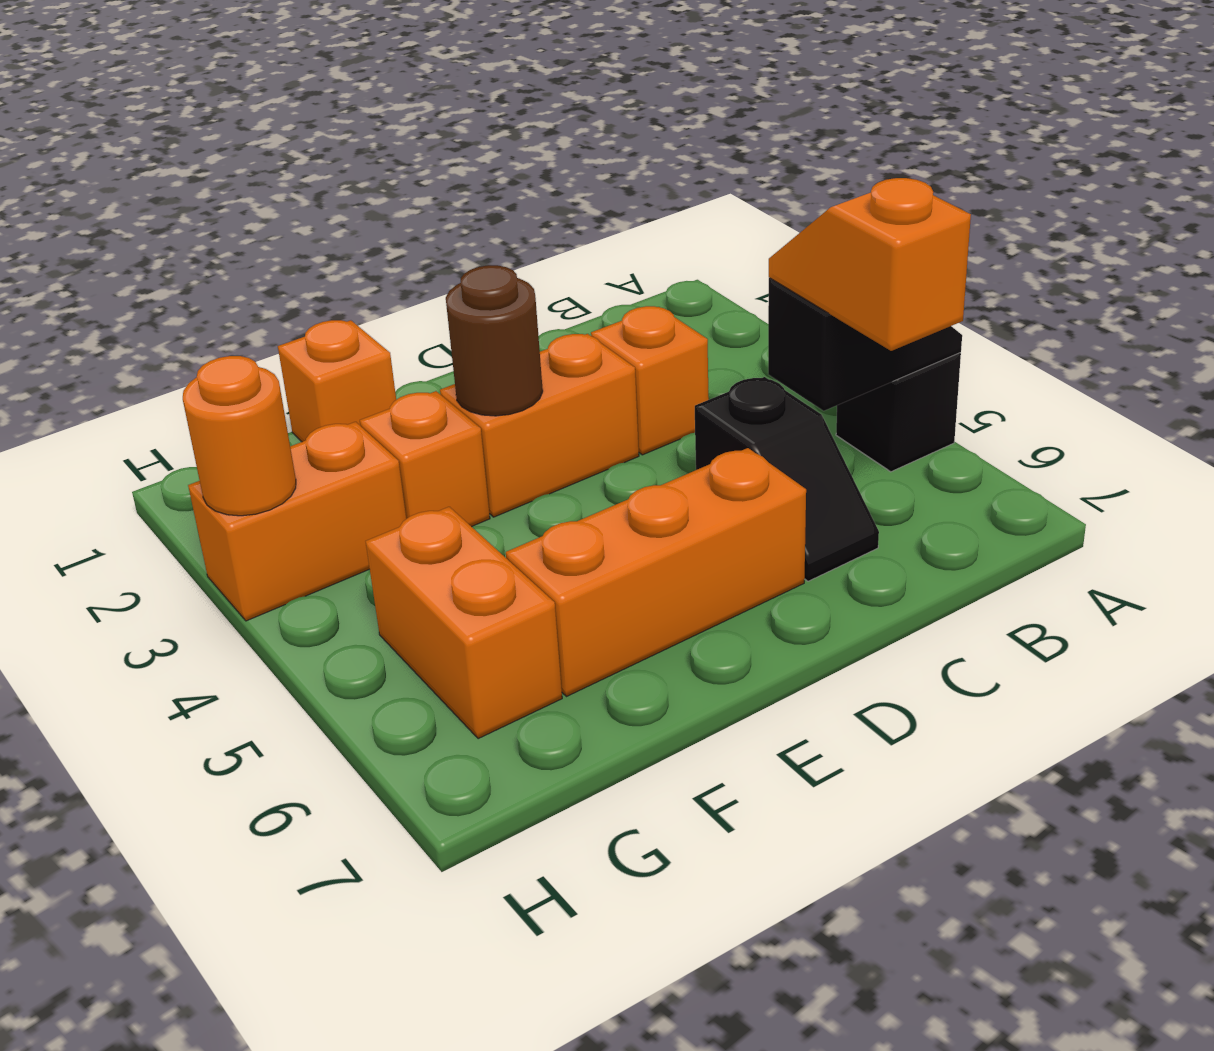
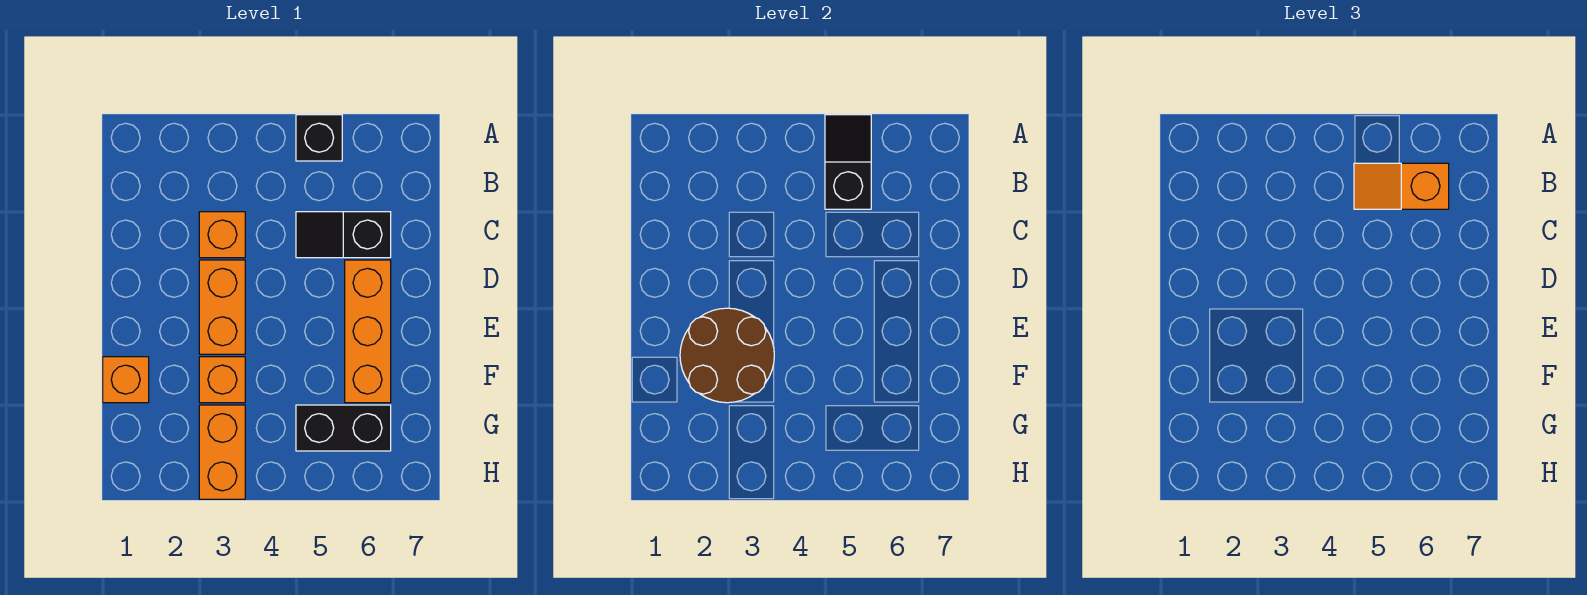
black 1x2 slope [695,377,879,581] -> black 1x2 slope turned to [296,212,391,258]
brown 1x1 round brick [446,265,543,416] -> brown 2x2 round brick [680,308,774,403]
orange 1x2 brick [366,507,562,739] -> black 1x2 brick [296,405,391,451]
orange 1x1 round brick [183,356,296,516] -> none

